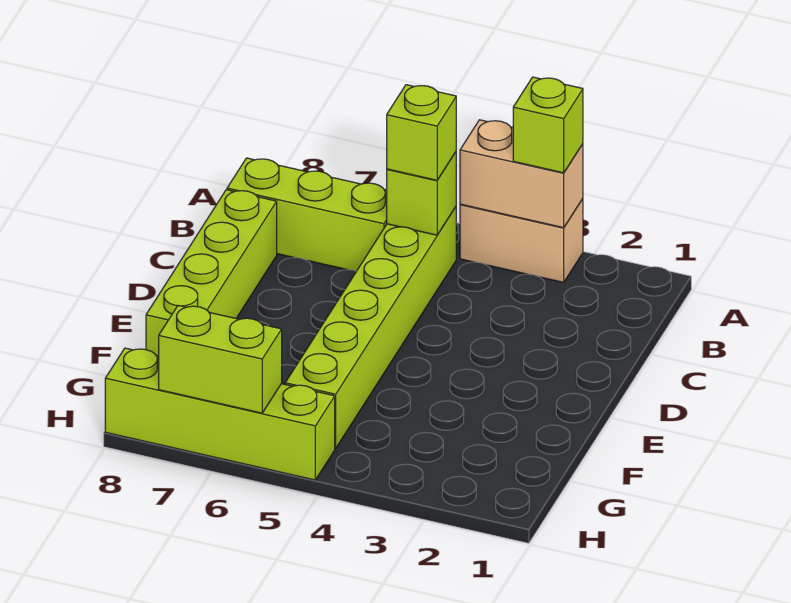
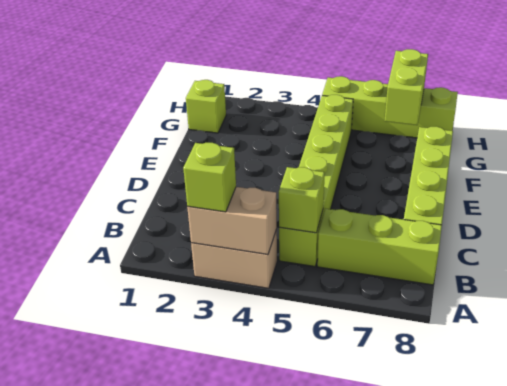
lime 1x1 brick [387,85,456,180] -> lime 1x1 brick moved to [186,80,226,133]
lime 1x2 brick [159,305,282,413] -> lime 1x2 brick turned to [384,49,428,125]

